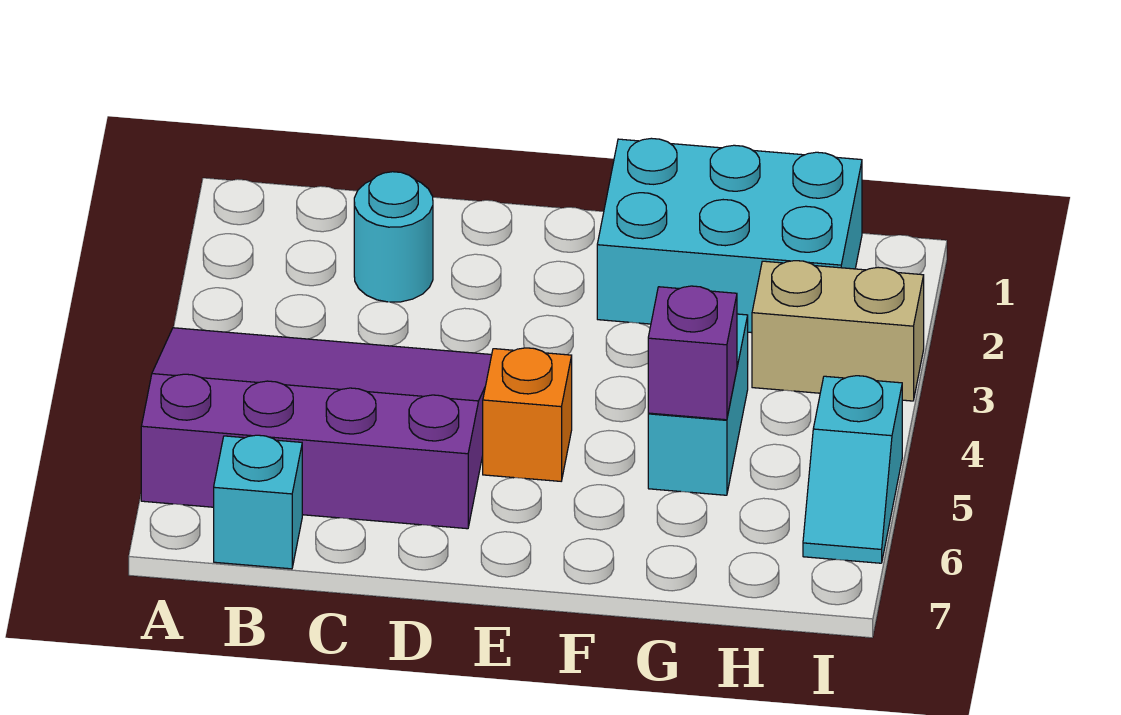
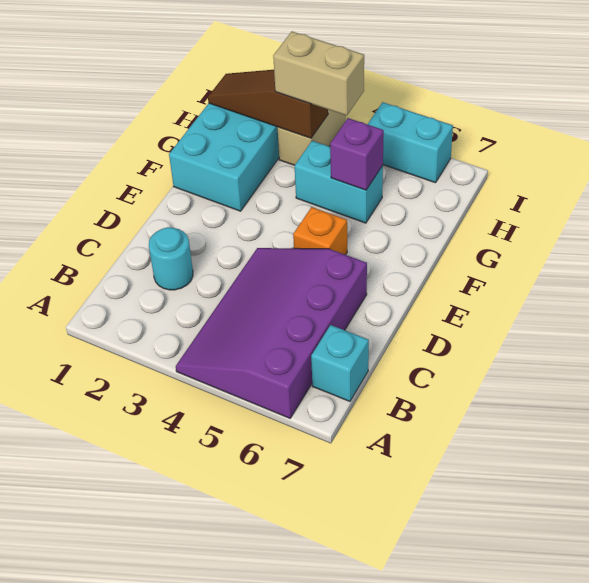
none -> brown 1x3 slope [208,70,328,138]
none -> tan 1x2 brick [273,32,364,116]
cyan 1x2 slope [803,376,902,563] -> cyan 1x2 brick [368,102,453,183]

